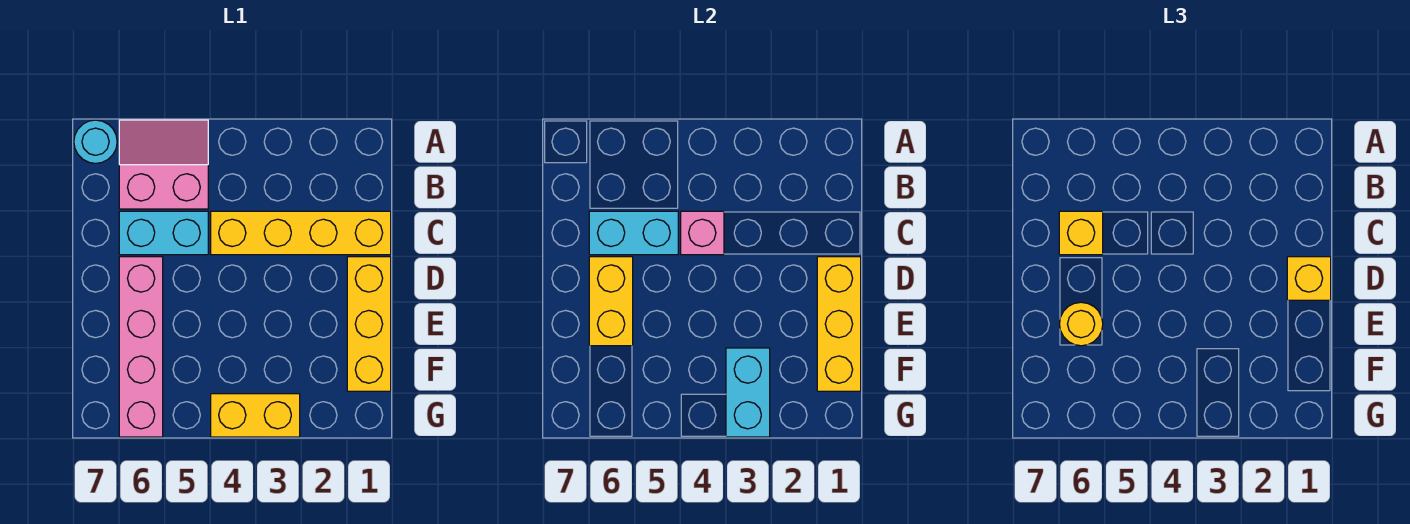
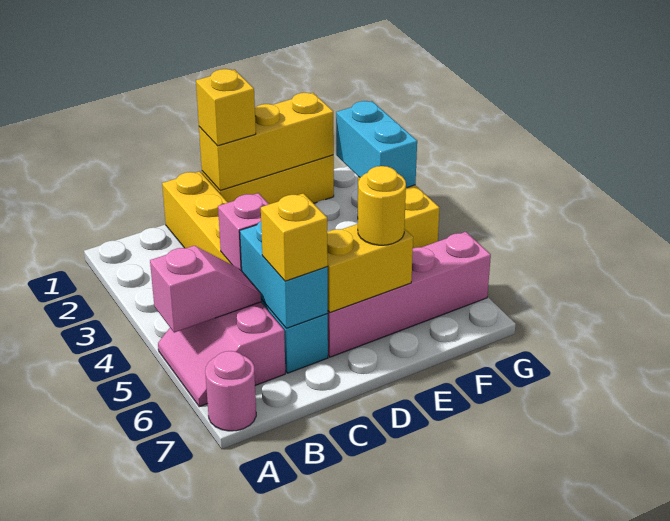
none -> pink 1x2 slope [150,246,261,333]
cyan 1x1 round brick [74,120,117,163] -> pink 1x1 round brick [205,351,256,431]
cyan 1x2 brick [726,348,770,437] -> cyan 1x2 brick turned to [336,101,417,188]

